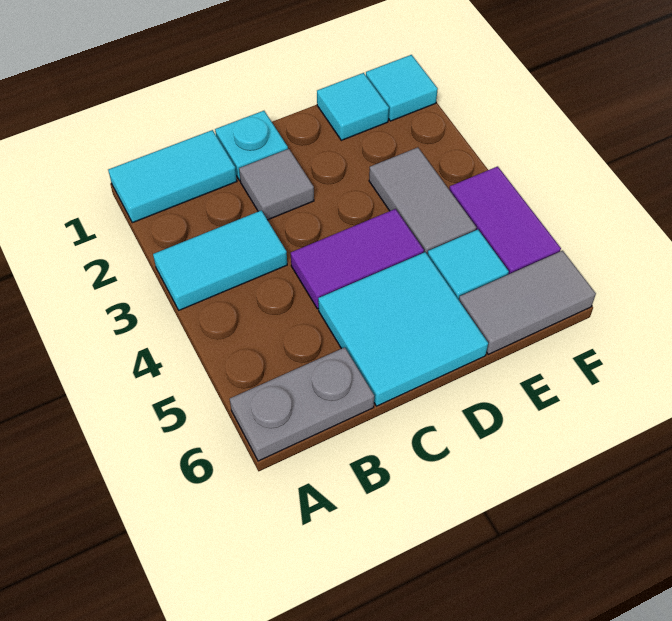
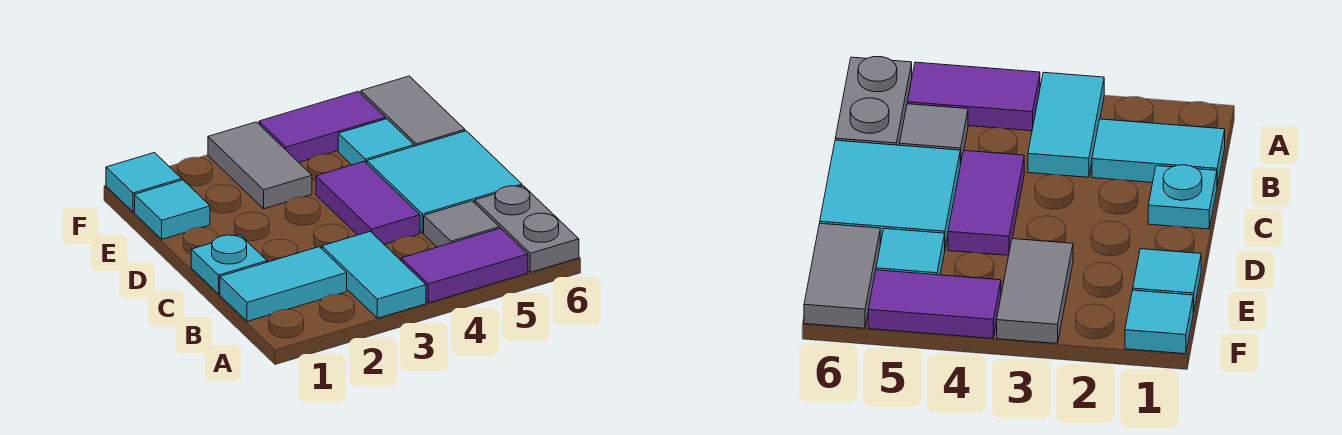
cyan 1x2 tile [108,130,237,223] -> cyan 1x2 tile turned to [220,247,347,322]
none -> purple 1x2 tile [401,228,528,303]
grey 1x1 tile [239,149,314,220] -> grey 1x1 tile moved to [424,201,499,247]
grey 1x2 tile [369,147,476,255] -> grey 1x2 tile turned to [208,122,312,209]

